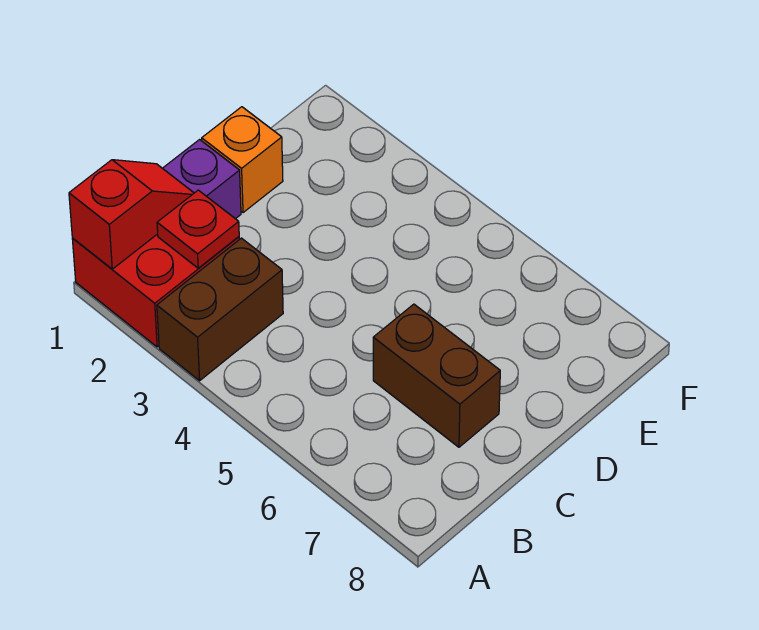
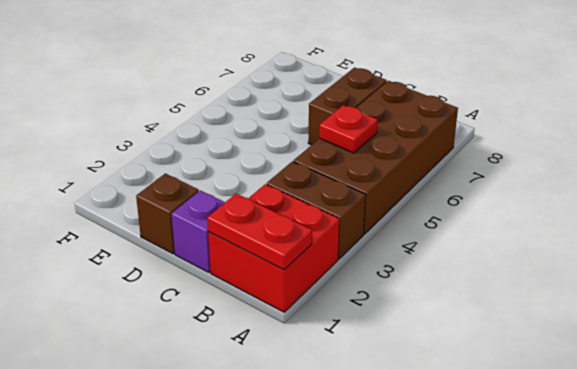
red 1x2 slope [69,160,194,269] -> red 1x2 plate [207,193,312,270]
none -> brown 2x4 brick [294,81,458,234]
red 1x1 plate [157,190,239,268] -> red 1x1 plate moved to [319,105,378,153]
orange 1x1 brick [202,107,283,213] -> brown 1x1 brick [136,173,199,254]

